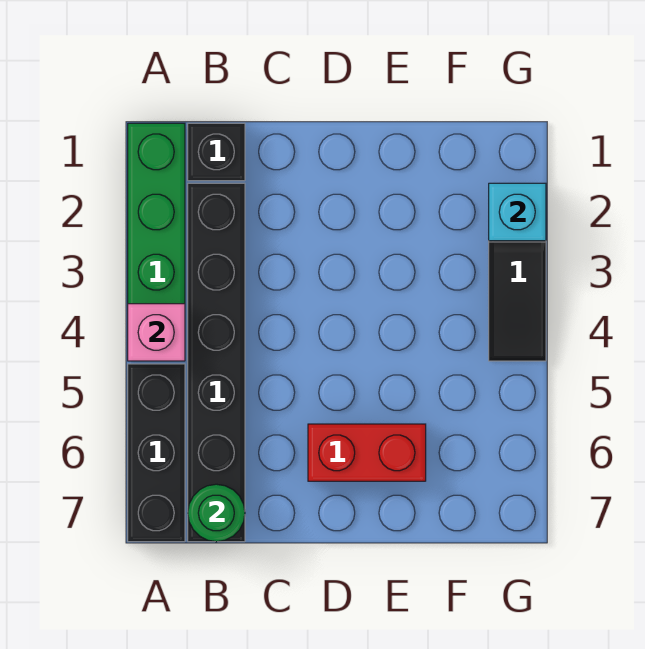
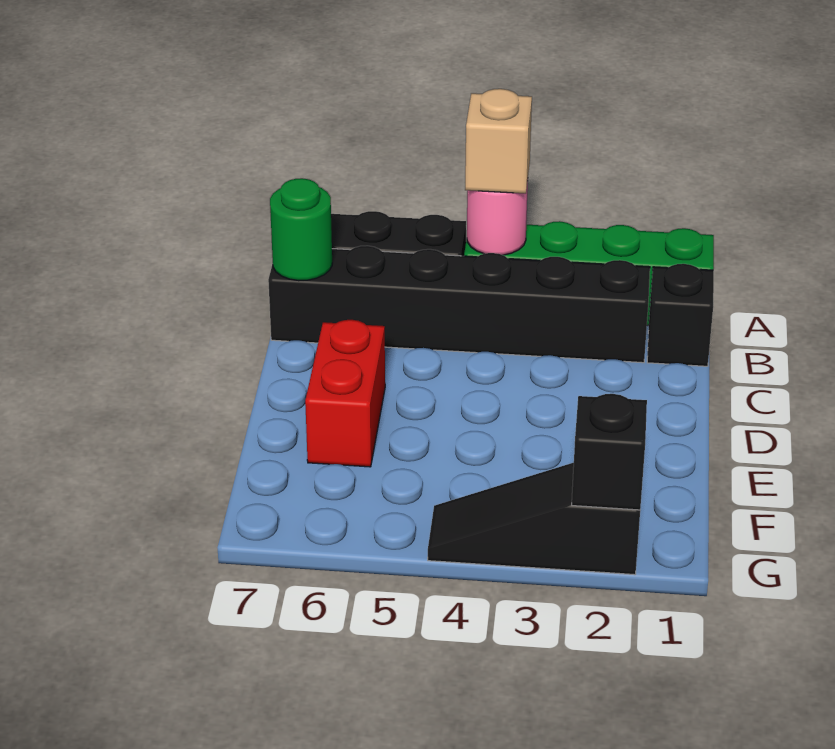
pink 1x1 brick [128,304,185,361] -> pink 1x1 round brick [467,181,528,255]
none -> tan 1x1 brick [465,89,532,194]
cyan 1x1 brick [489,183,546,241] -> black 1x1 brick [572,394,647,510]

